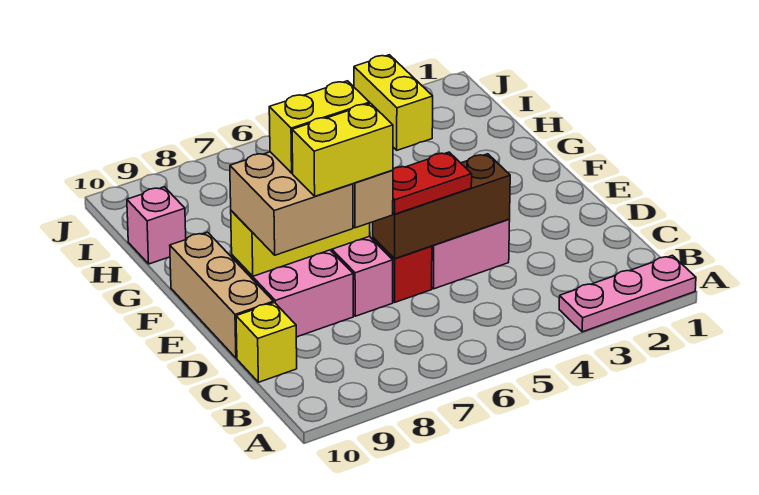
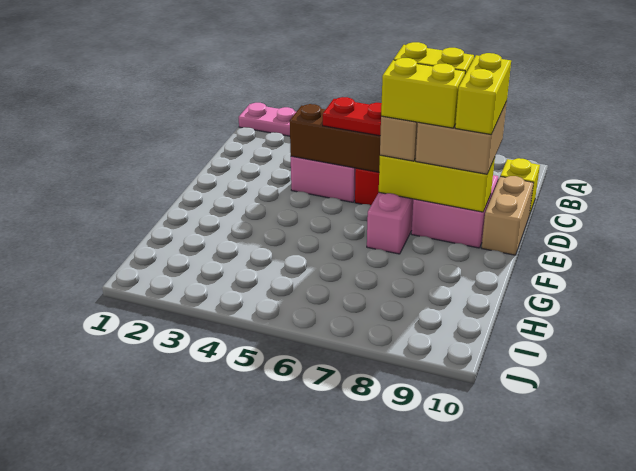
tan 1x3 brick [170,232,273,358] -> tan 1x2 brick [482,176,534,255]
pink 1x1 brick [127,187,186,264] -> none
yellow 1x2 brick [354,55,433,150] -> yellow 1x2 brick moved to [455,53,511,135]

